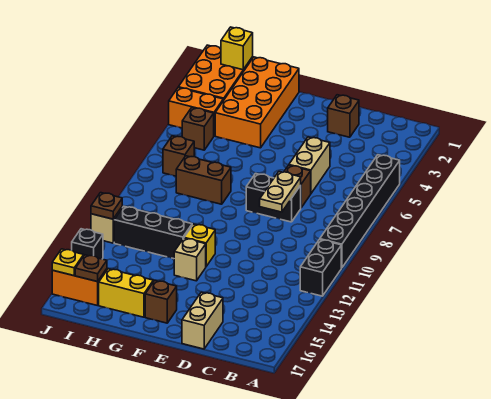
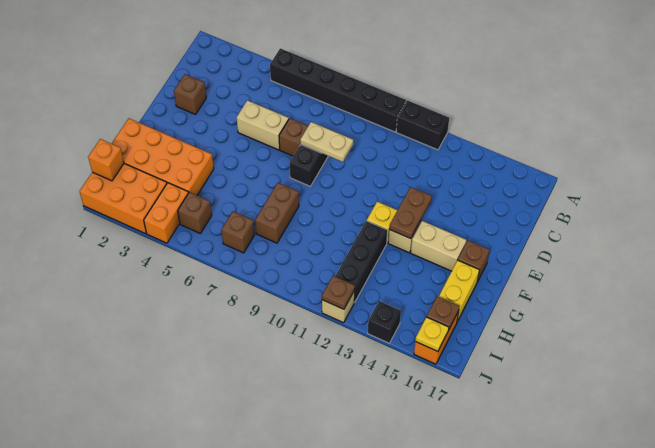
tan 1x2 brick [182,292,223,349] -> tan 1x2 brick moved to [411,221,466,271]
none -> brown 1x2 plate [389,187,432,239]
yellow 1x1 brick [221,27,253,70] -> orange 1x1 brick [88,139,124,181]

